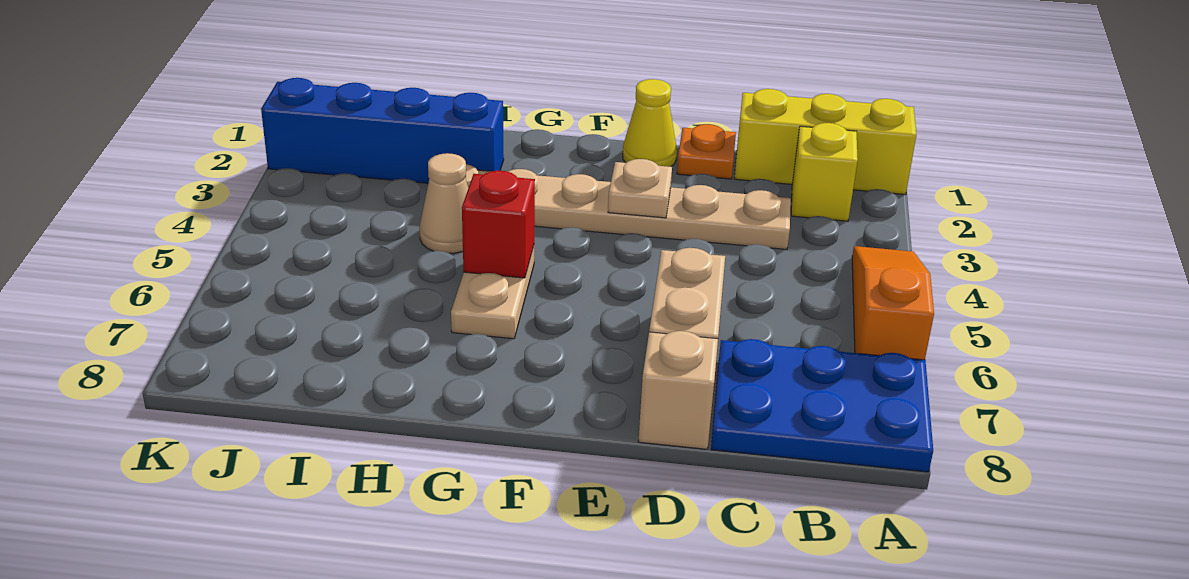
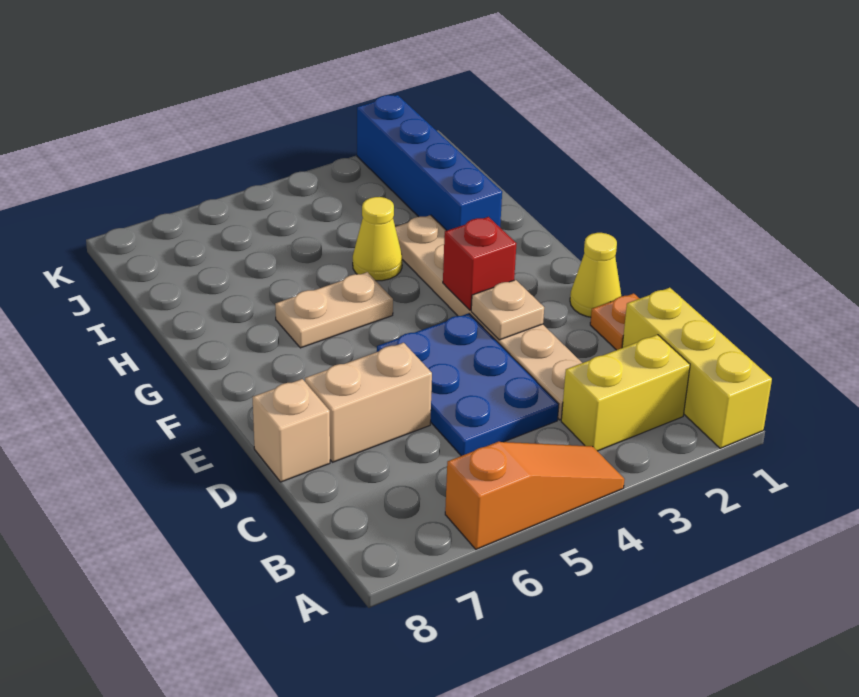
blue 2x3 plate [711,339,933,472] -> blue 2x3 plate moved to [377,313,559,456]
yellow 1x1 brick [791,123,858,221] -> yellow 1x2 brick [561,335,690,451]
red 1x1 brick [462,171,535,278] -> red 1x1 brick moved to [443,217,516,310]
tan 1x1 cone [420,153,468,253] -> yellow 1x1 cone [353,197,402,281]

